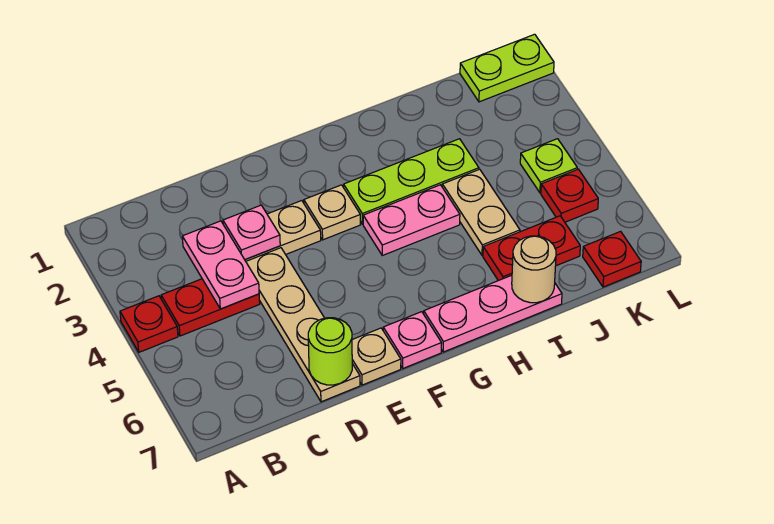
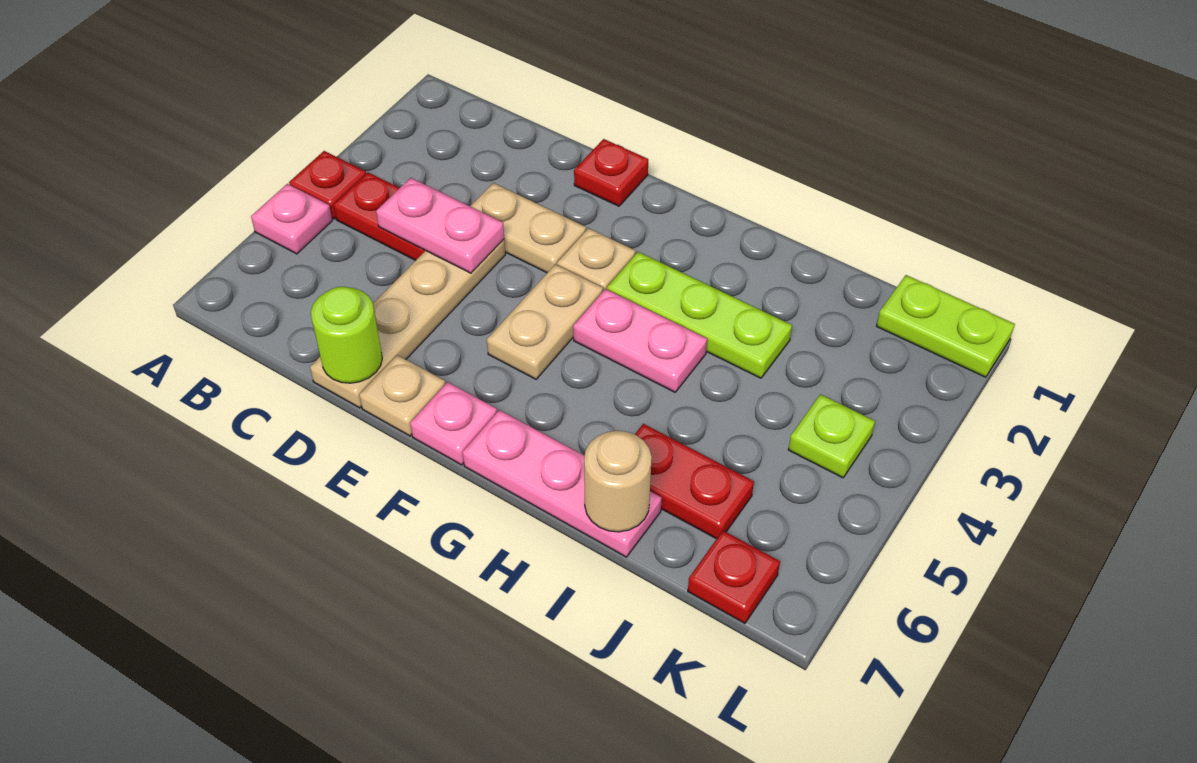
pink 1x2 plate [182,221,259,309] -> pink 1x2 plate turned to [376,178,504,273]
pink 1x1 plate [223,205,280,260] -> pink 1x1 plate moved to [251,184,332,254]
tan 1x2 plate [442,169,520,255] -> tan 1x2 plate moved to [487,264,603,379]
red 1x1 plate [541,169,598,222] -> red 1x1 plate moved to [574,139,648,206]

